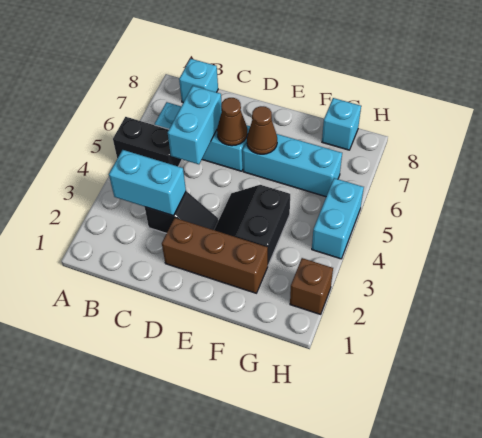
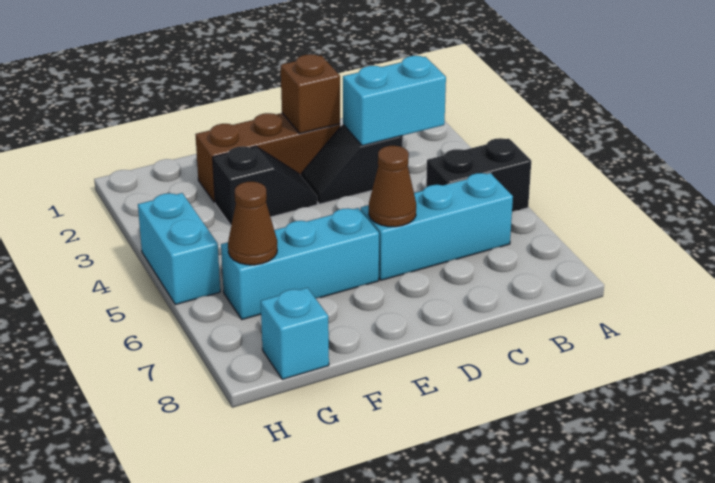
cyan 1x1 brick [179,59,218,102] -> none
cyan 1x2 brick [168,86,222,164] -> none
black 2x2 slope [214,184,290,265] -> black 1x2 slope [213,146,317,225]
brown 1x1 cone [247,106,277,154] -> brown 1x1 cone moved to [228,182,277,265]
brown 1x1 brick [290,258,333,314] -> brown 1x1 brick moved to [281,54,340,134]

